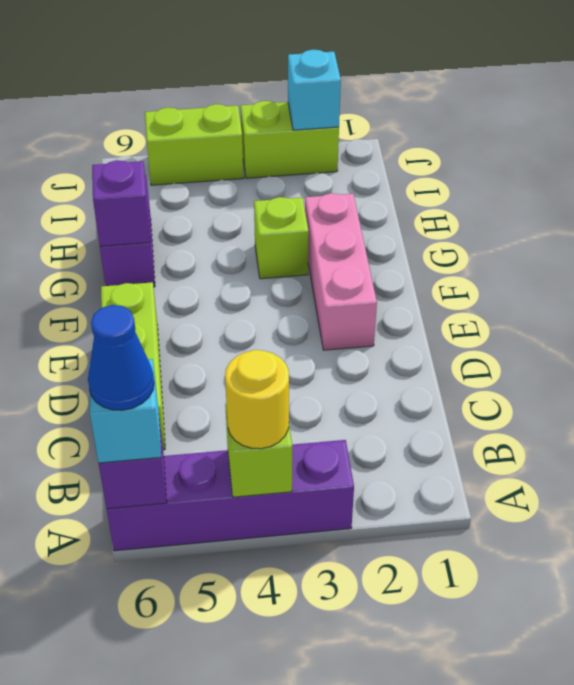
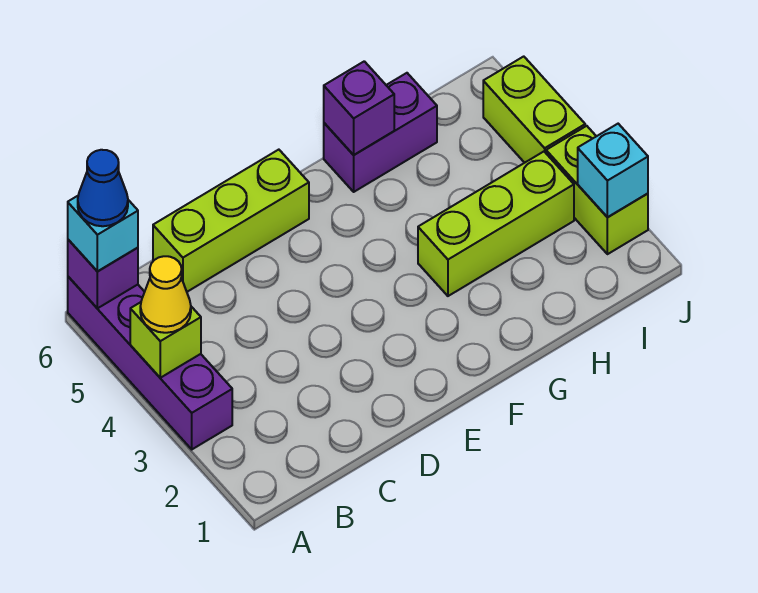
yellow 1x1 round brick [225,350,289,449] -> yellow 1x1 cone [140,256,191,333]
pink 1x3 brick [305,193,377,350] -> none
lime 1x1 brick [254,197,309,279] -> lime 1x3 brick [418,152,574,296]

